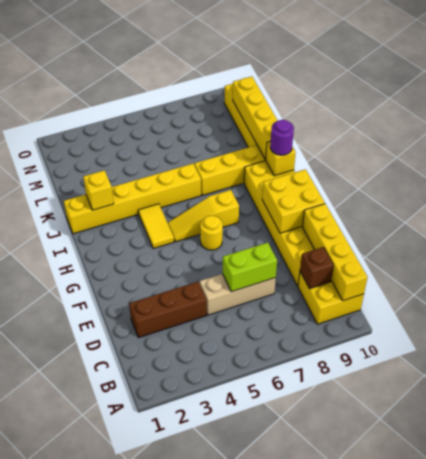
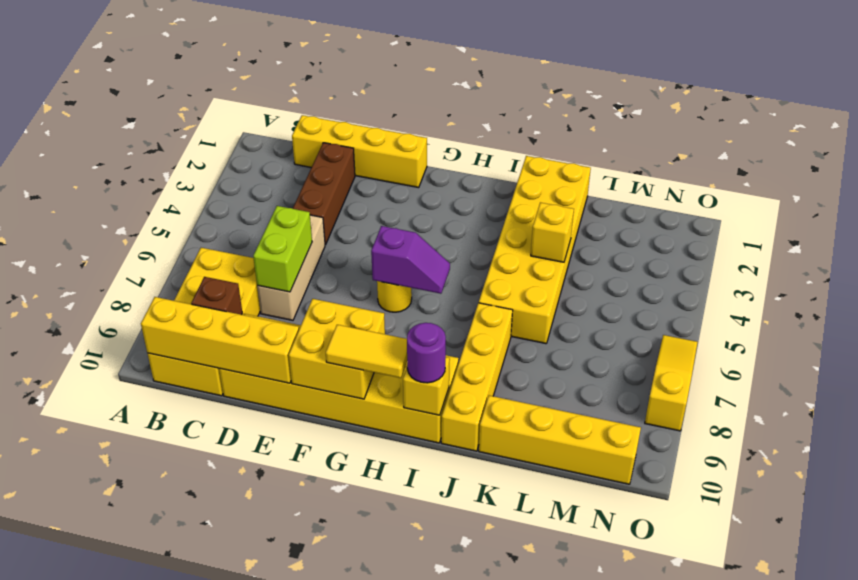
yellow 2x2 brick [298,272,364,324] -> yellow 2x4 brick [147,248,260,396]
none -> purple 1x2 slope [371,226,450,294]
yellow 1x2 tile [138,204,174,249] -> yellow 1x2 tile moved to [326,325,407,378]
yellow 1x3 slope [168,190,239,242] -> yellow 1x3 slope moved to [645,335,698,431]
yellow 1x6 brick [64,164,201,234] -> yellow 2x6 brick [479,156,591,344]
yellow 1x1 brick [83,170,114,210] -> yellow 1x1 brick moved to [531,202,574,262]
yellow 1x4 brick [233,77,278,159] -> yellow 1x4 brick moved to [292,115,427,188]

